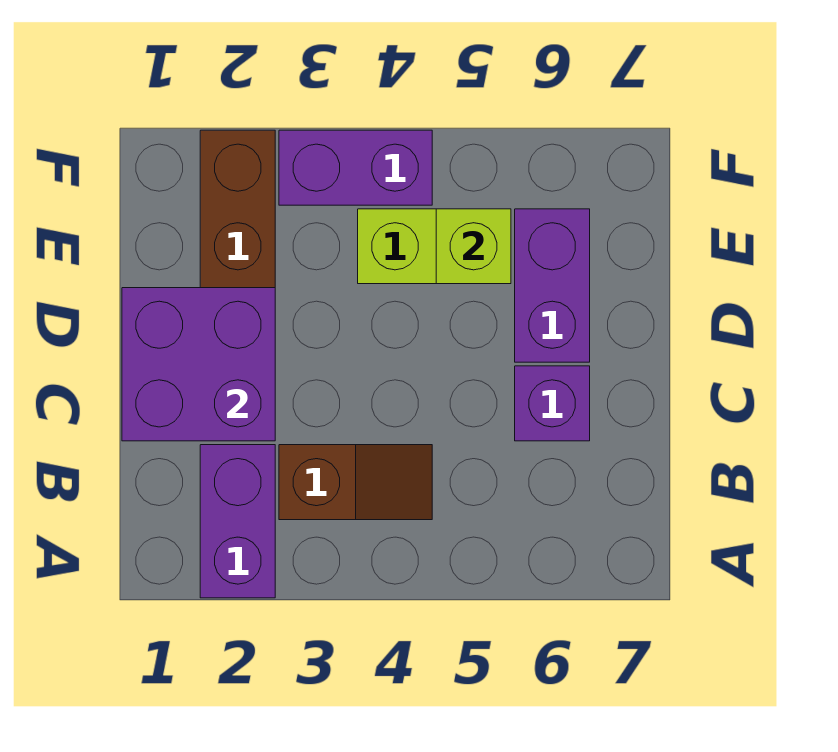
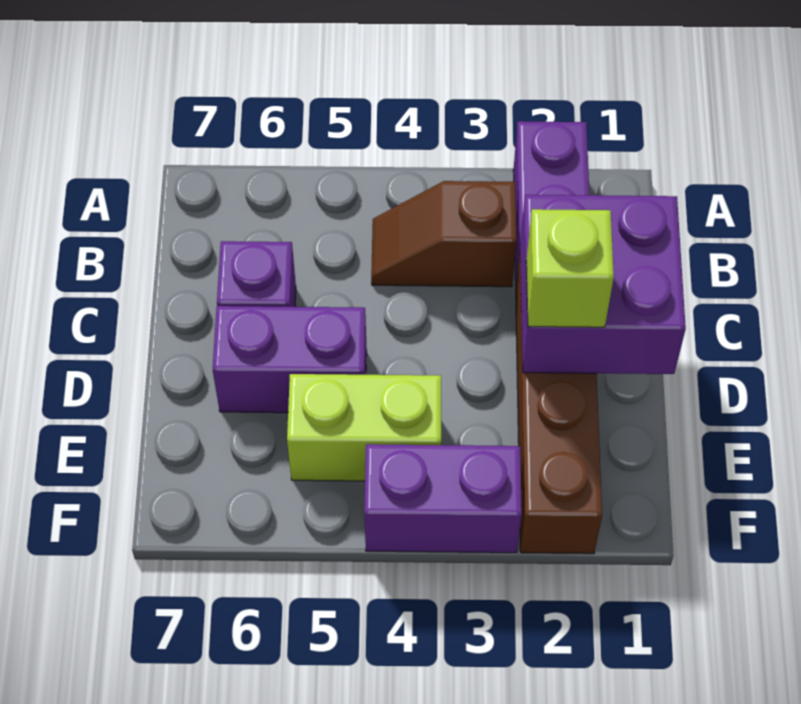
purple 1x2 brick [515,209,590,362] -> purple 1x2 brick turned to [213,306,367,413]
lime 1x1 brick [436,209,511,284] -> lime 1x1 brick moved to [526,209,614,327]

